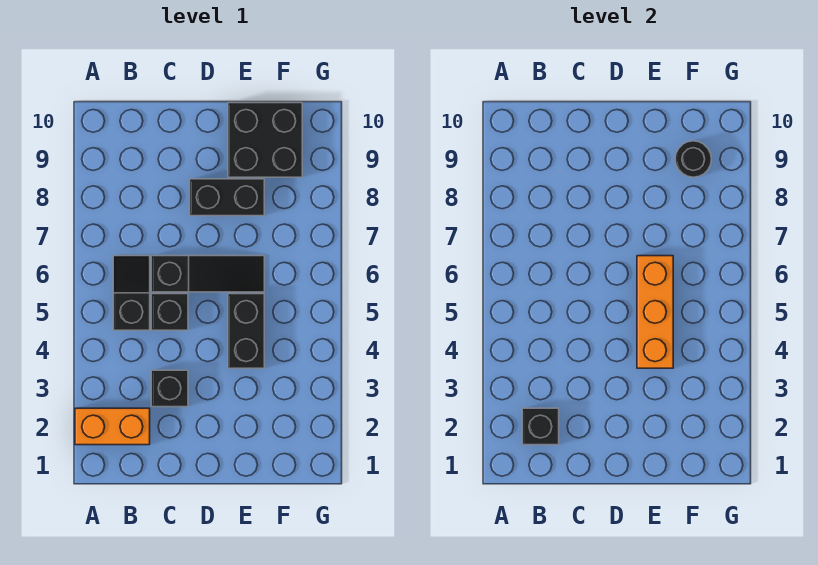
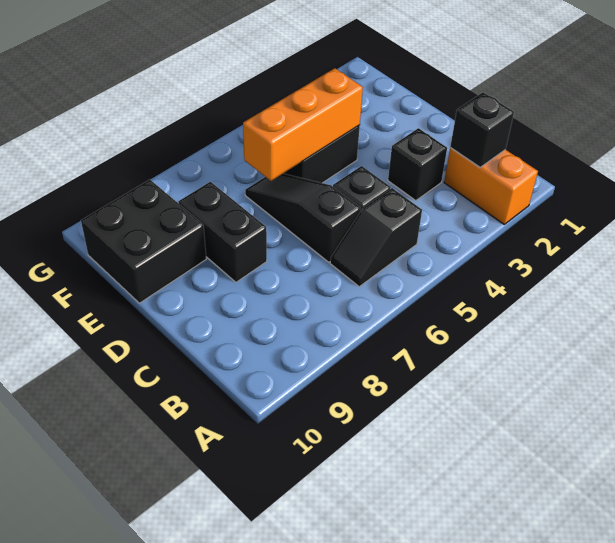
black 1x1 round brick [675,141,711,177] -> none

